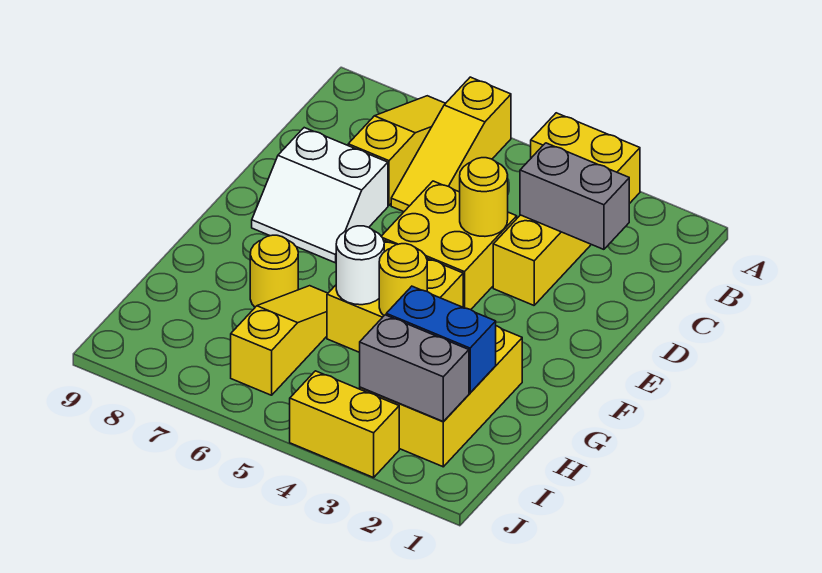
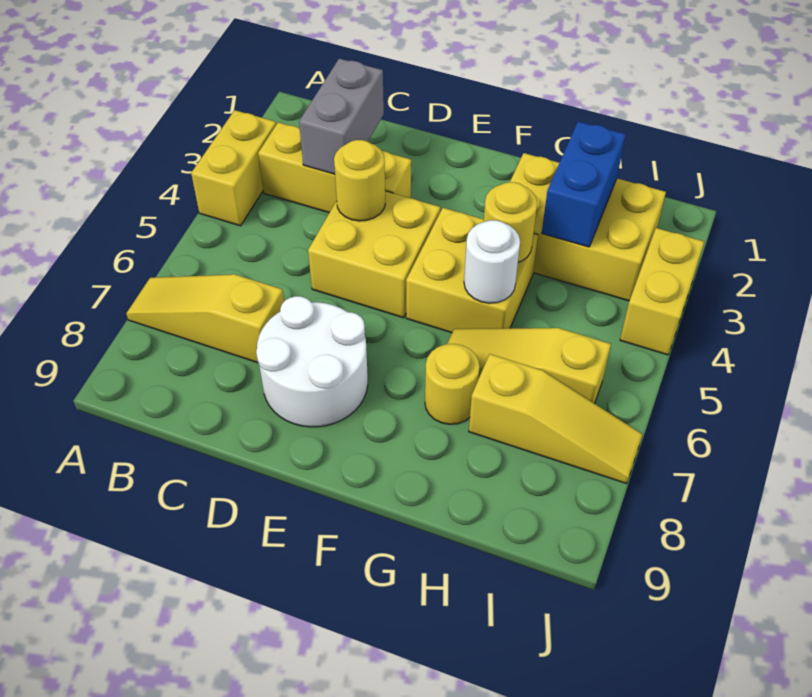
yellow 1x3 slope [391,77,511,212] -> yellow 1x3 slope moved to [469,354,642,484]
white 2x2 slope [252,128,388,263] -> white 2x2 round brick [256,296,368,427]
grey 1x2 brick [360,315,469,422] -> none

